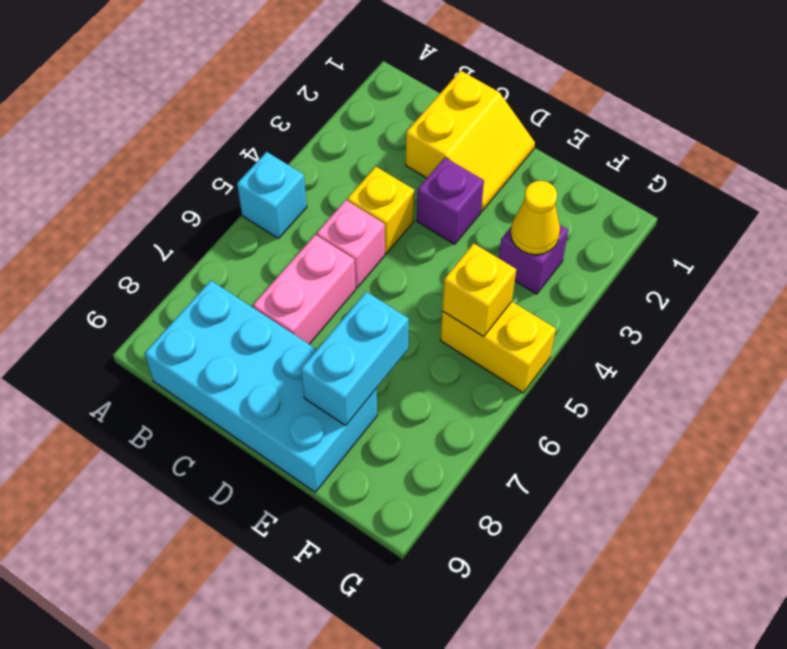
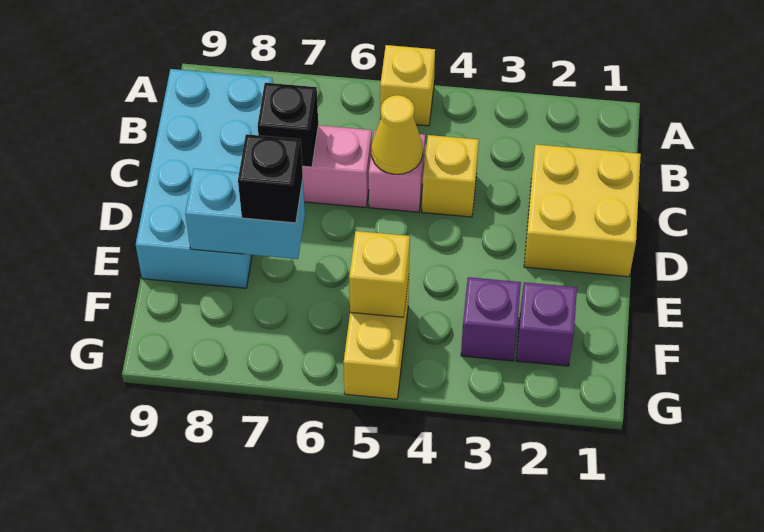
cyan 1x1 brick [237,152,307,238] -> yellow 1x1 brick [380,45,435,126]
yellow 2x2 slope [406,71,535,211] -> yellow 2x2 brick [524,144,641,277]
none -> black 1x1 brick [258,83,318,167]
purple 1x1 brick [417,158,484,244] -> purple 1x1 brick moved to [516,282,577,366]
none -> black 1x1 brick [238,134,303,223]
yellow 1x1 cone [511,181,560,255] -> yellow 1x1 cone moved to [371,95,423,174]

